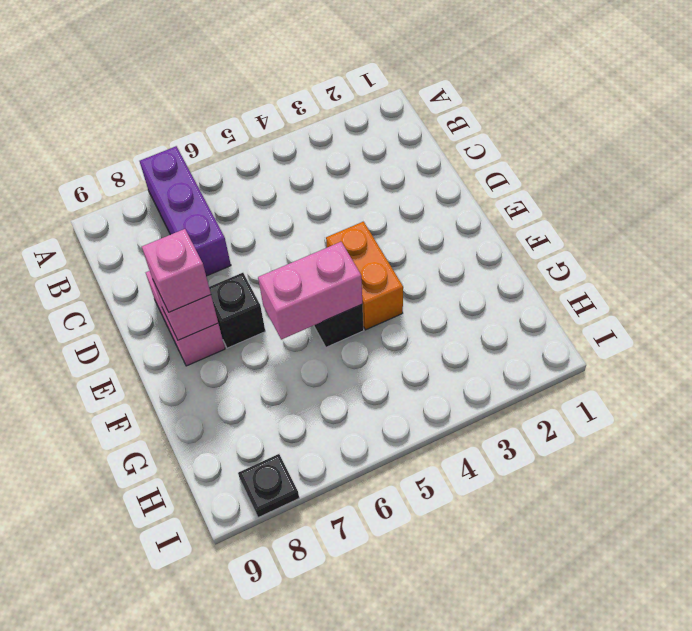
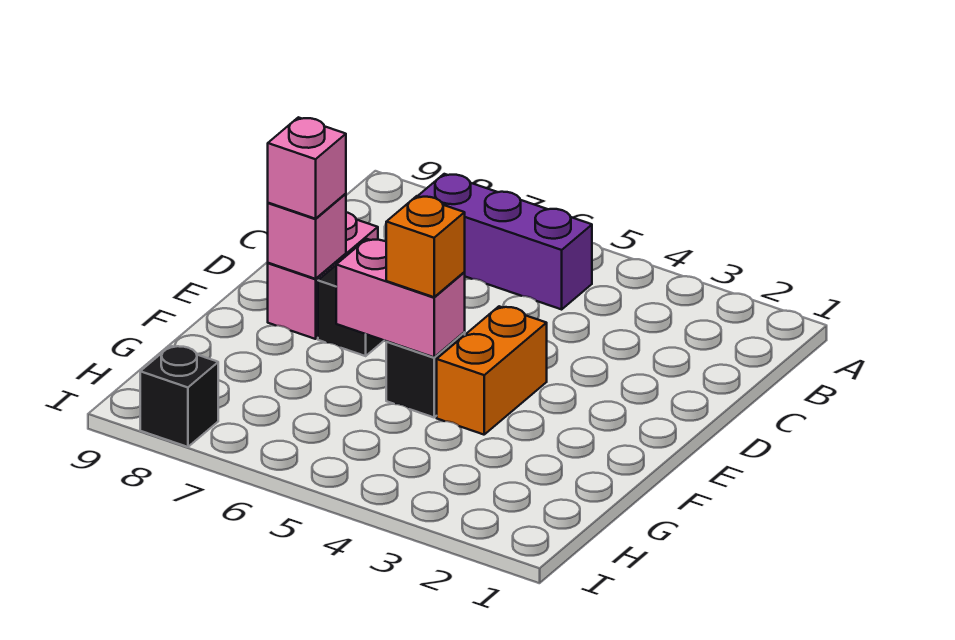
purple 1x3 brick [140,146,231,276] -> purple 1x3 brick turned to [418,174,592,309]
none -> orange 1x1 brick [386,196,465,297]
black 1x1 plate [238,454,299,518] -> black 1x1 brick [140,346,218,447]

